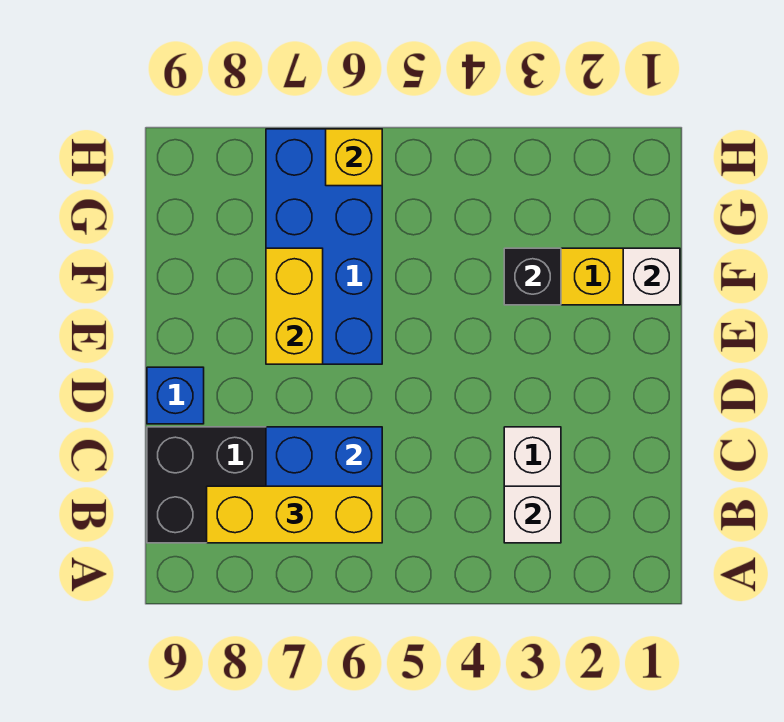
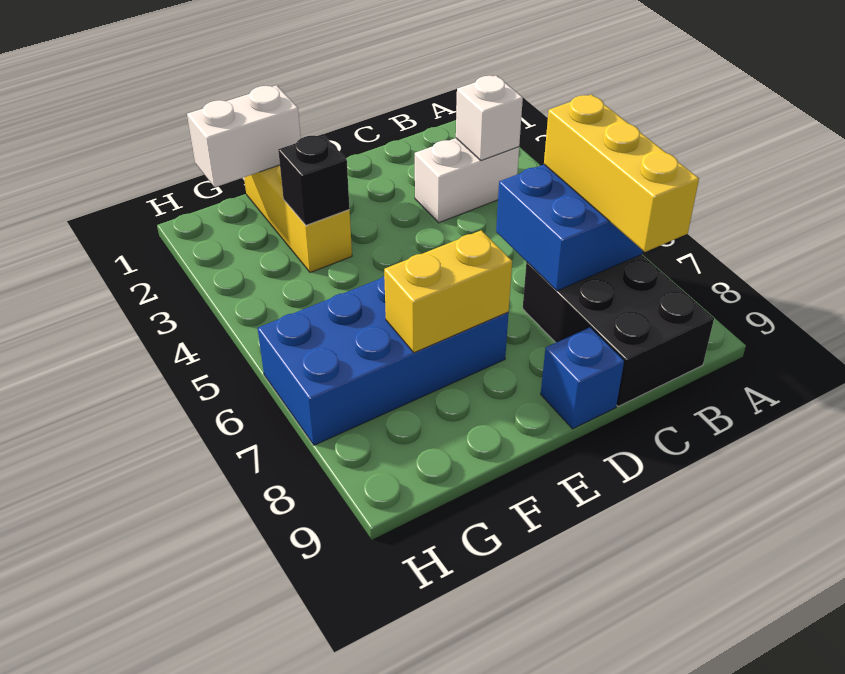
white 1x1 brick [623,248,680,305] -> white 1x2 brick [187,85,301,187]
yellow 1x1 brick [326,129,382,186] -> none

